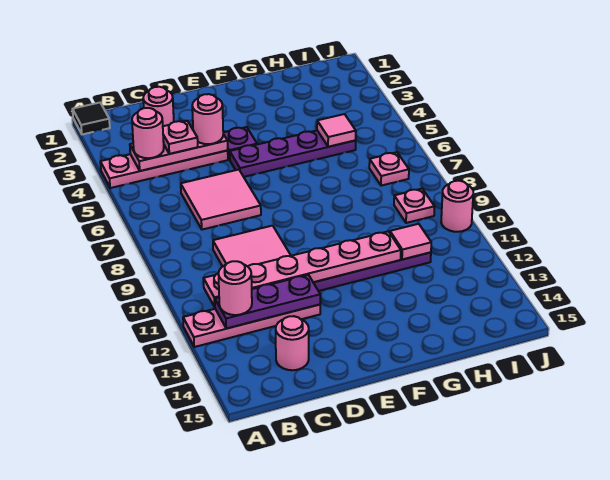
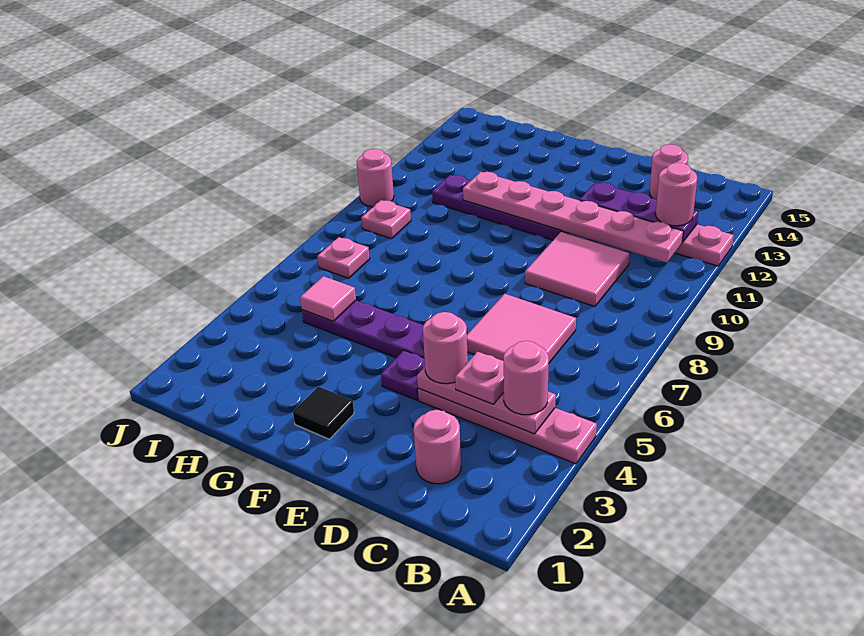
black 1x1 tile [73,103,110,134] -> black 1x1 tile moved to [293,387,354,439]
pink 1x1 tile [390,224,431,260] -> none

